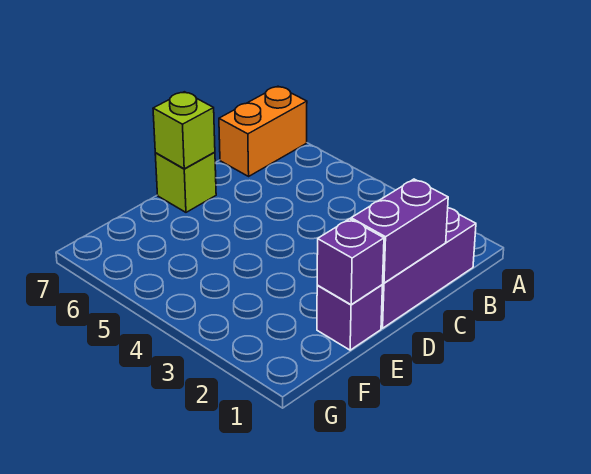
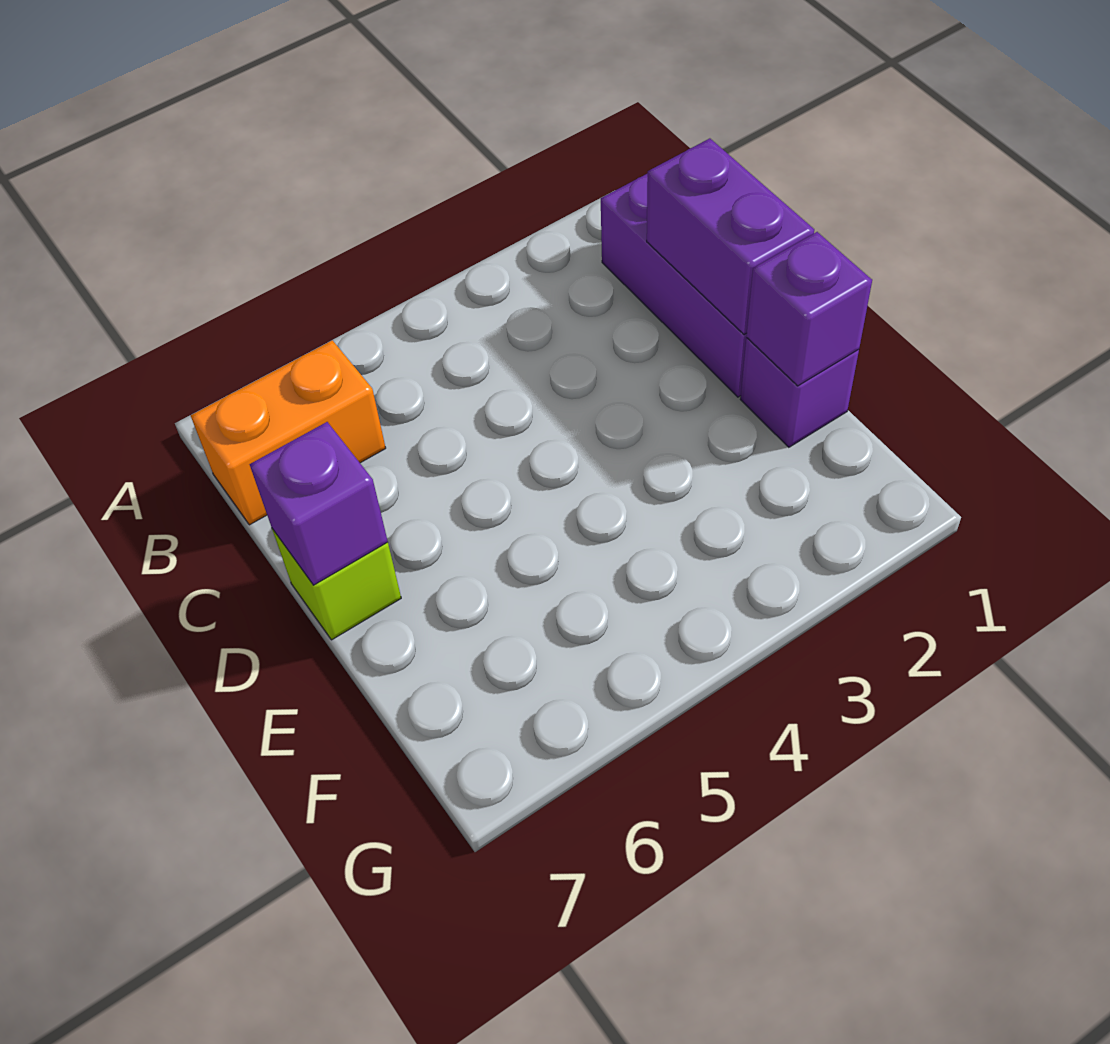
orange 1x2 brick [219,86,307,176] -> orange 1x2 brick turned to [191,340,386,525]
lime 1x1 brick [153,92,215,169] -> purple 1x1 brick [250,422,388,585]

